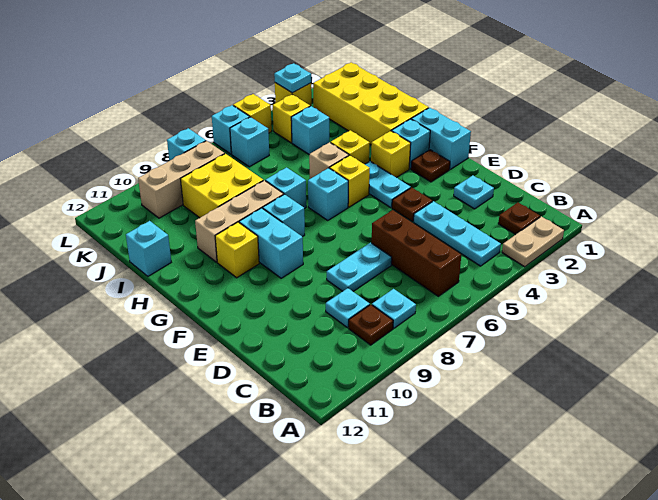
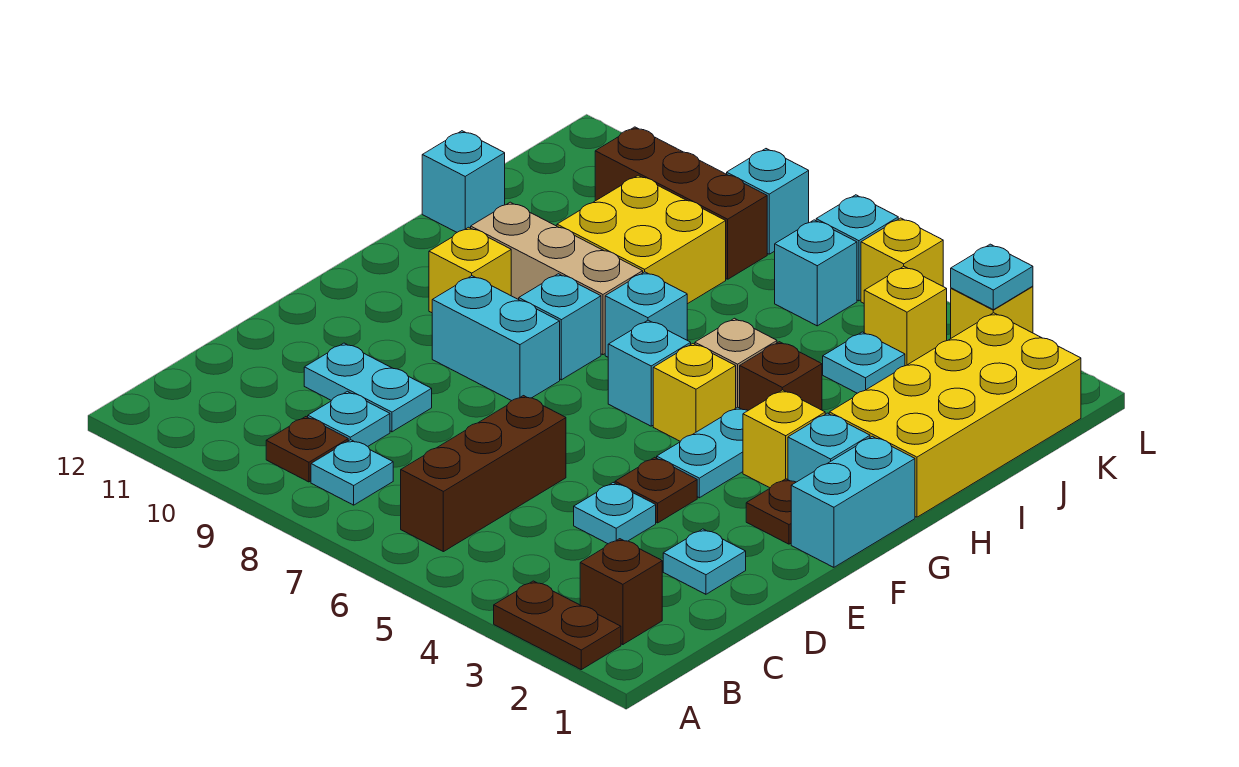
tan 1x2 plate [502,216,564,267] -> brown 1x2 plate [494,581,621,670]
brown 1x1 plate [498,202,540,235] -> brown 1x1 brick [580,539,662,645]
cyan 1x3 plate [413,201,501,266] -> cyan 1x1 plate [574,483,656,544]
cyan 1x2 plate [327,243,392,291] -> cyan 1x2 plate moved to [304,343,432,432]
cyan 1x2 brick [239,208,303,278] -> cyan 1x2 brick turned to [432,276,560,401]
yellow 1x1 brick [331,130,370,164] -> brown 1x1 brick [740,342,822,410]
cyan 1x1 brick [291,106,329,154] -> cyan 1x1 plate [823,332,905,393]
tan 1x3 brick [138,141,225,218] -> brown 1x3 brick [595,127,767,279]

